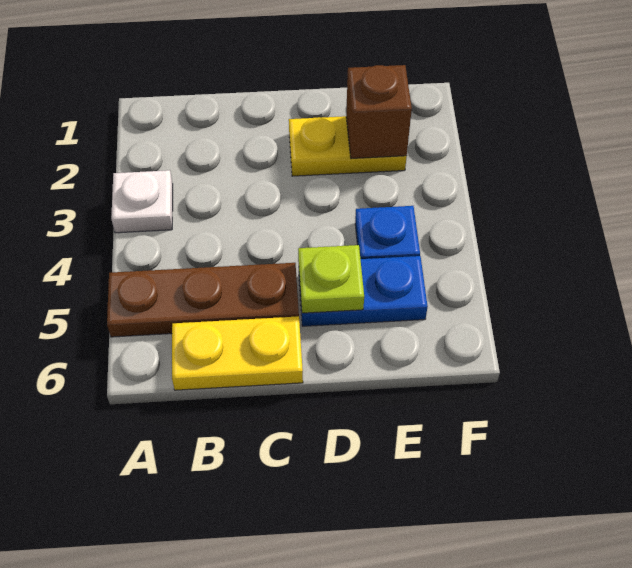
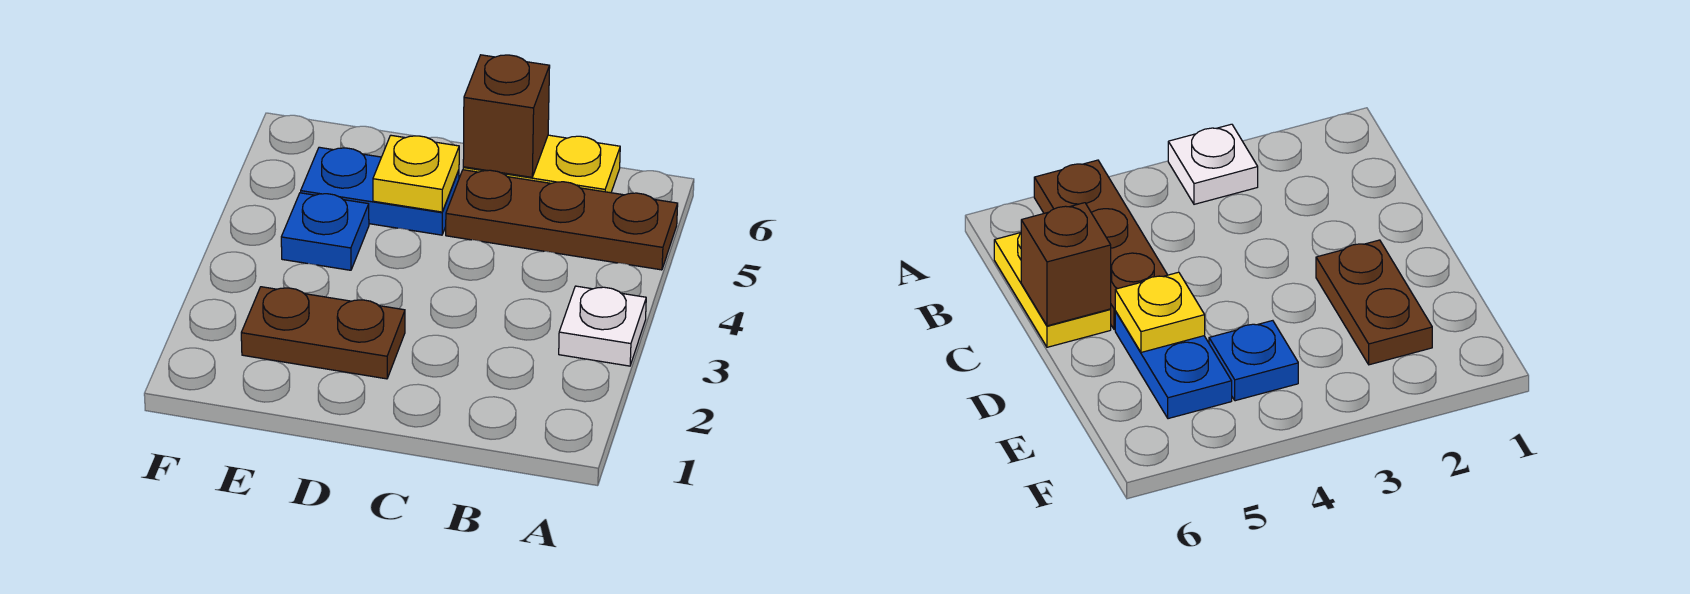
yellow 1x2 plate [289,116,407,176] -> brown 1x2 plate [241,287,405,379]
lime 1x1 plate [298,245,364,313] -> yellow 1x1 plate [373,135,459,212]
brown 1x1 brick [346,65,412,158] -> brown 1x1 brick moved to [463,55,550,177]

